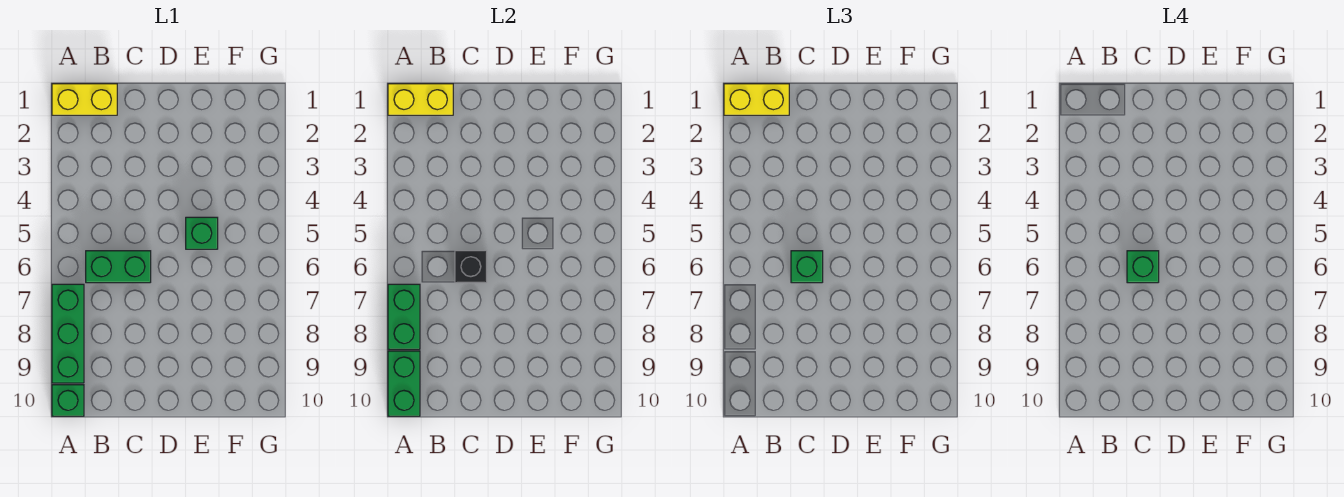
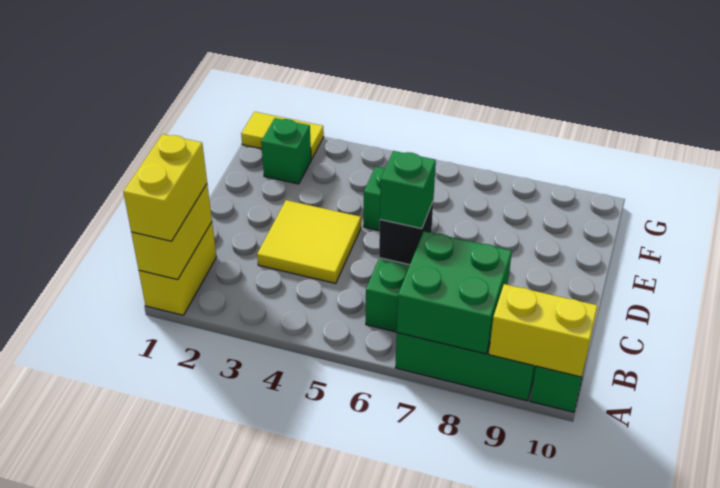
green 1x2 brick [388,284,420,349] -> green 2x2 brick [397,231,512,354]
green 1x2 brick [388,351,420,416] -> yellow 1x2 brick [489,284,598,377]
none -> yellow 2x2 tile [257,200,361,284]
green 1x1 brick [1127,251,1159,283] -> green 1x1 brick moved to [261,118,311,184]
none -> yellow 1x2 tile [241,112,324,159]

